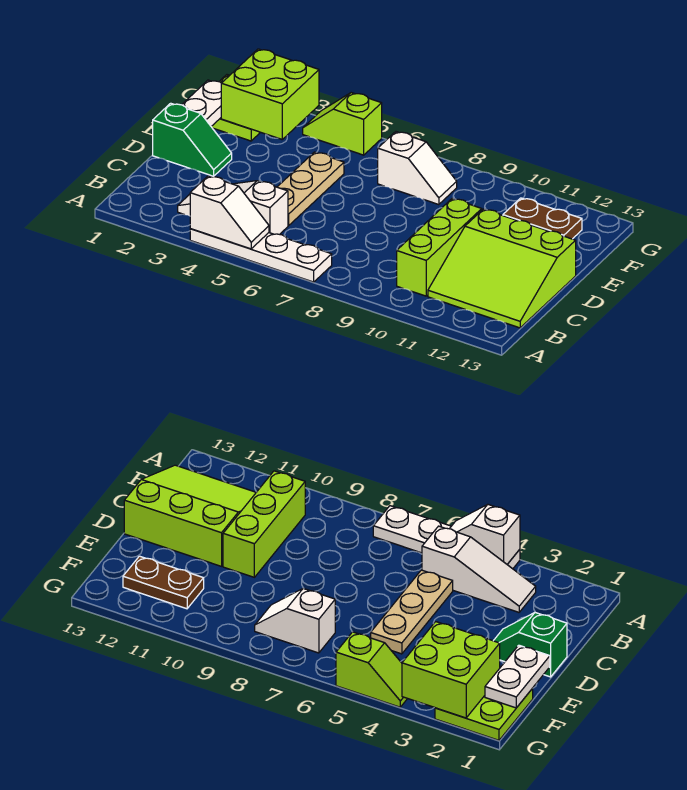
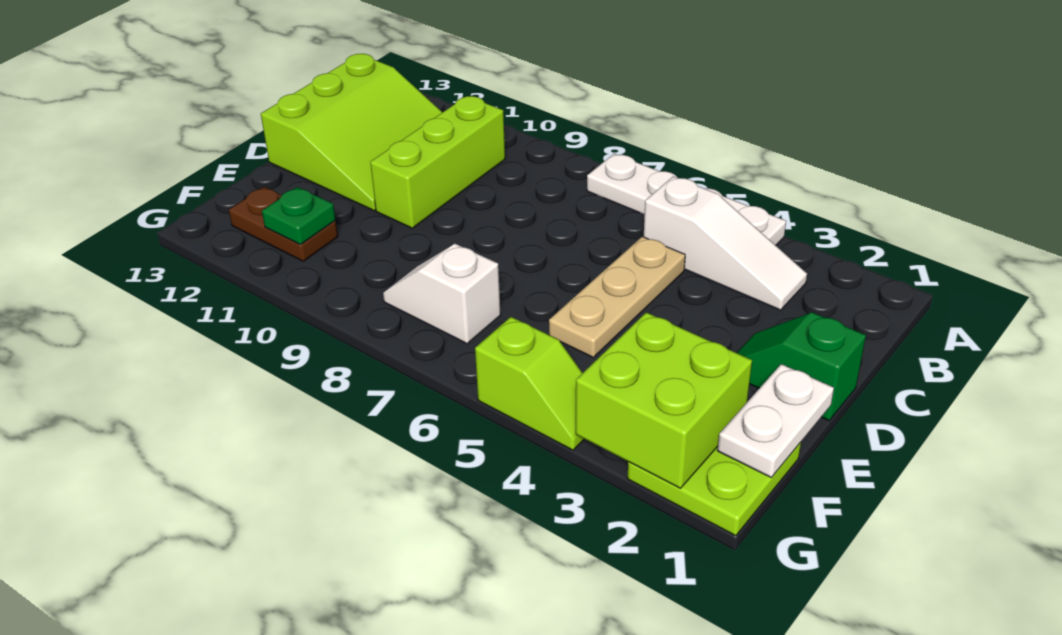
white 1x2 slope [190,176,269,249] -> none
lime 3x3 slope [428,209,576,328] -> lime 3x3 slope turned to [261,54,442,210]
none -> green 1x1 plate [262,187,335,245]

